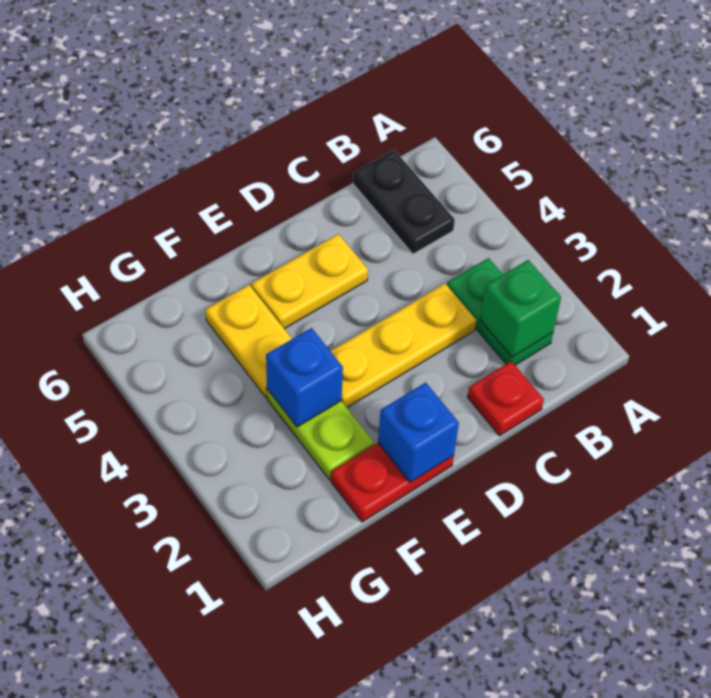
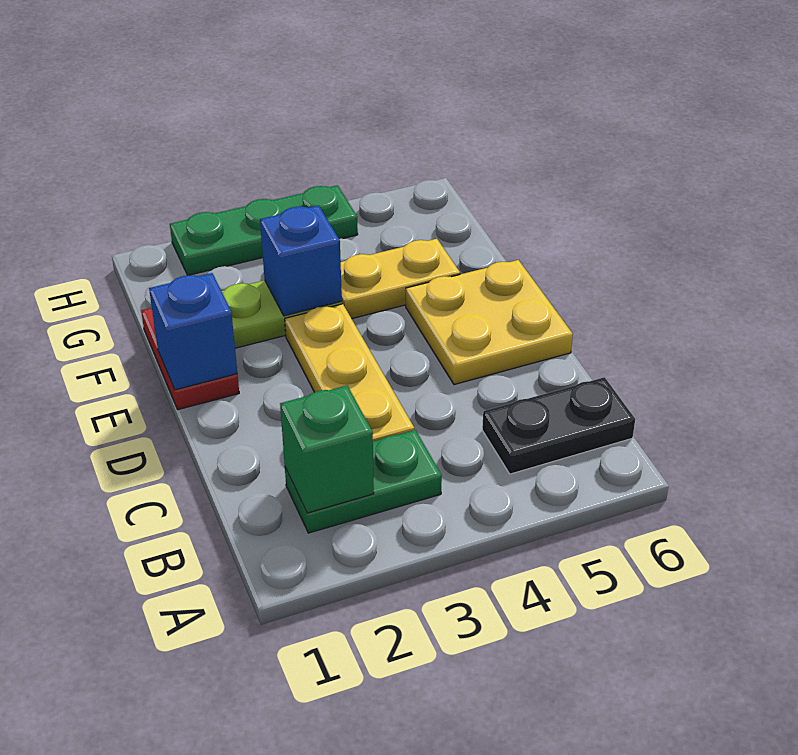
red 1x1 plate [467,361,544,436] -> none
yellow 1x2 plate [251,234,368,329] -> yellow 2x2 plate [406,260,573,385]
none -> green 1x3 plate [170,185,358,275]

